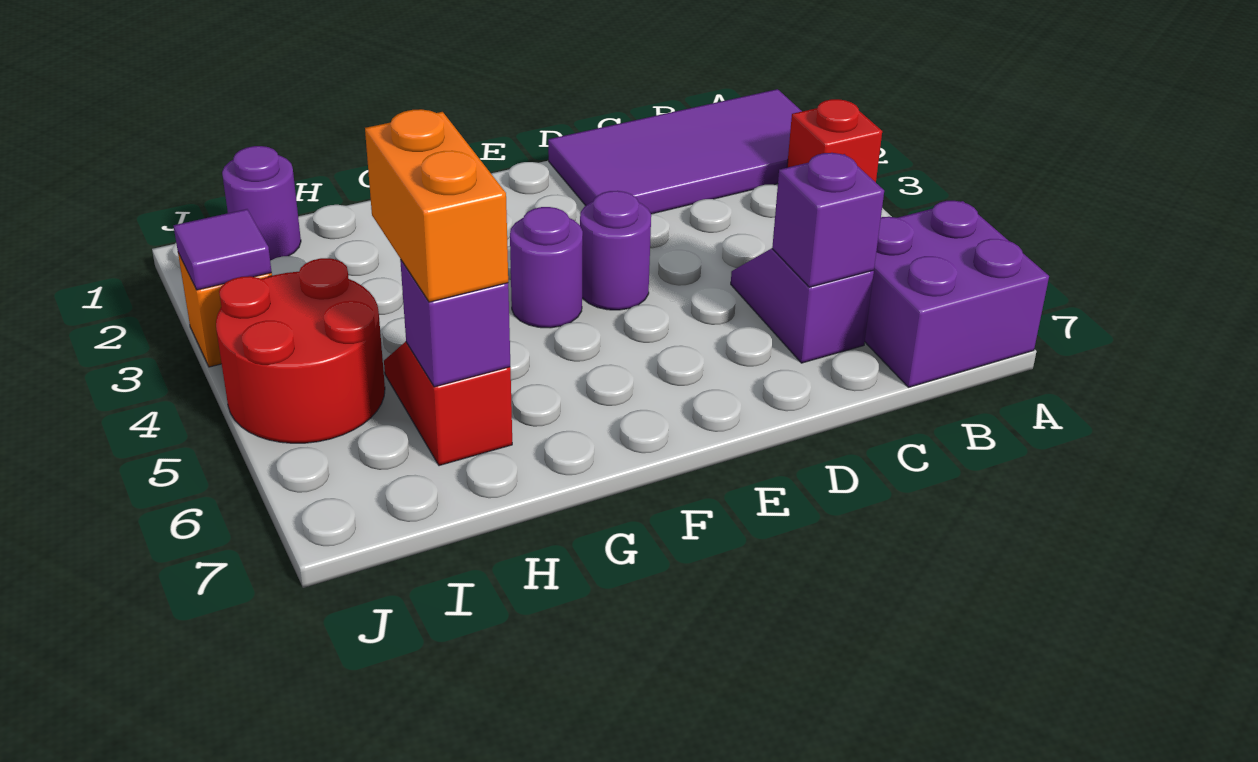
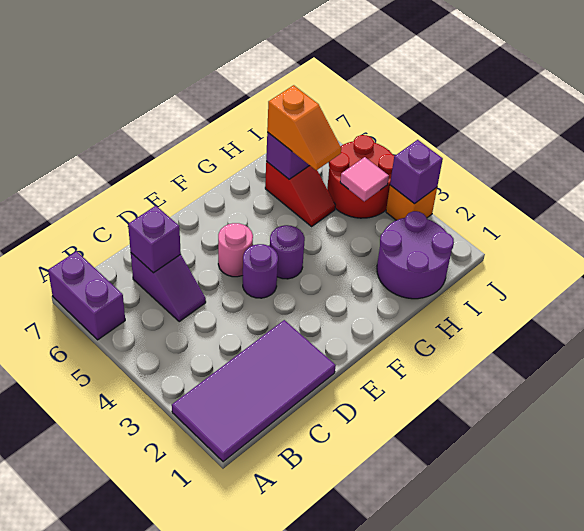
red 1x1 brick [787,99,882,182] -> none
purple 2x2 brick [865,201,1049,387] -> purple 1x2 brick [48,251,125,340]
none -> pink 1x1 round brick [218,223,253,277]
orange 1x2 brick [365,109,508,302] -> orange 1x2 slope [267,85,341,170]
purple 1x1 round brick [222,146,301,261] -> purple 2x2 round brick [377,211,454,299]
none -> pink 1x1 tile [340,157,389,201]
purple 1x1 tile [174,209,272,290] -> purple 1x1 brick [390,140,443,204]

